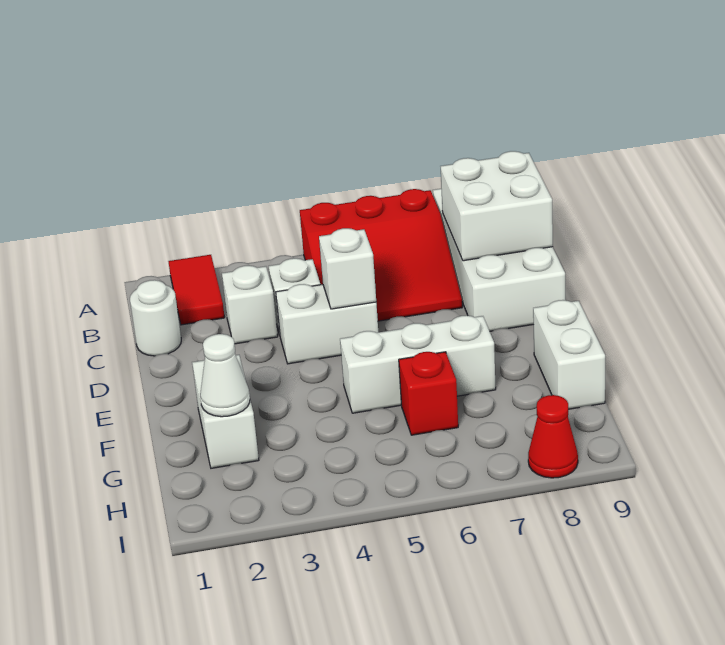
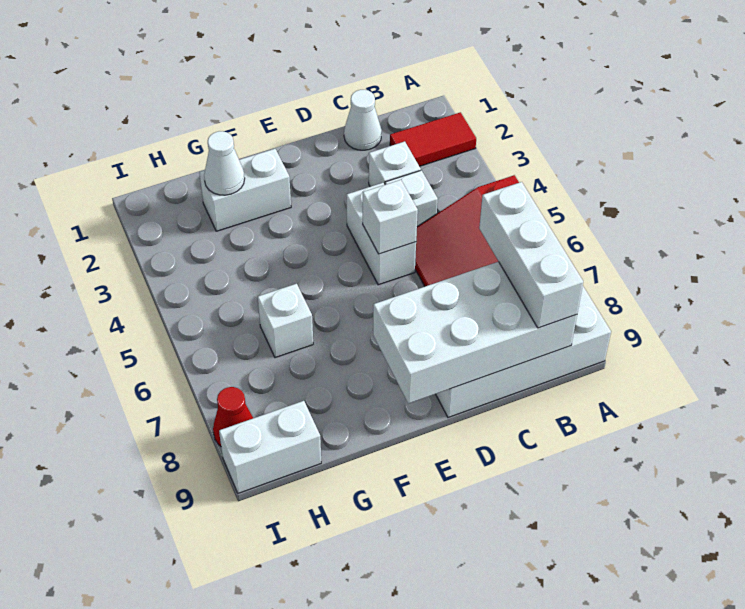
white 2x2 brick [441,151,553,261] -> white 2x4 brick [373,262,577,404]
white 1x1 round brick [130,280,181,356] -> white 1x1 cone [344,90,382,150]
white 1x3 brick [340,315,496,413] -> white 1x3 brick moved to [479,182,583,328]
white 1x2 brick [533,300,605,409] -> white 1x2 brick moved to [219,401,321,493]
red 1x1 brick [399,352,458,435] -> white 1x1 brick [258,284,313,358]

